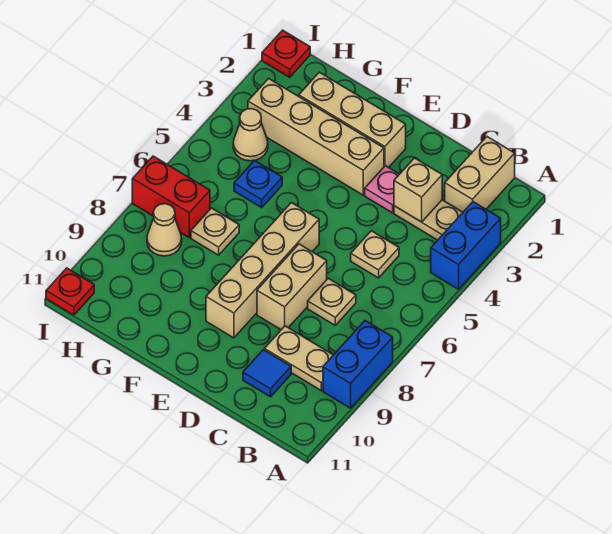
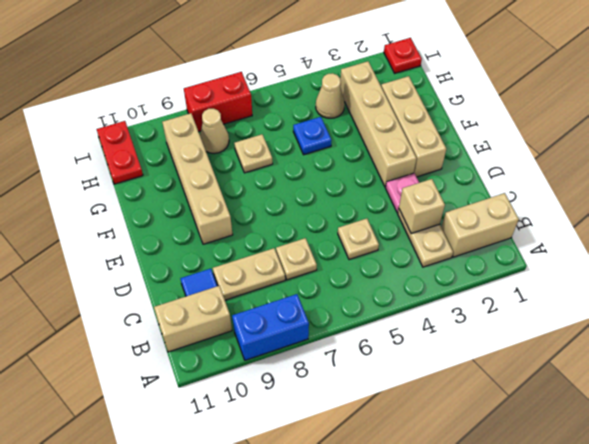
blue 1x2 brick [431,202,501,289] -> none
tan 1x2 plate [264,326,333,391] -> tan 1x2 plate turned to [213,248,285,300]
tan 1x2 brick [257,244,327,330] -> tan 1x2 brick moved to [154,286,232,352]
tan 1x4 brick [206,203,319,338] -> tan 1x4 brick turned to [162,113,233,244]
red 1x2 brick [132,156,210,238] -> red 1x2 brick turned to [184,72,252,132]
red 1x1 plate [46,268,94,315] -> red 1x2 plate [97,121,143,184]

